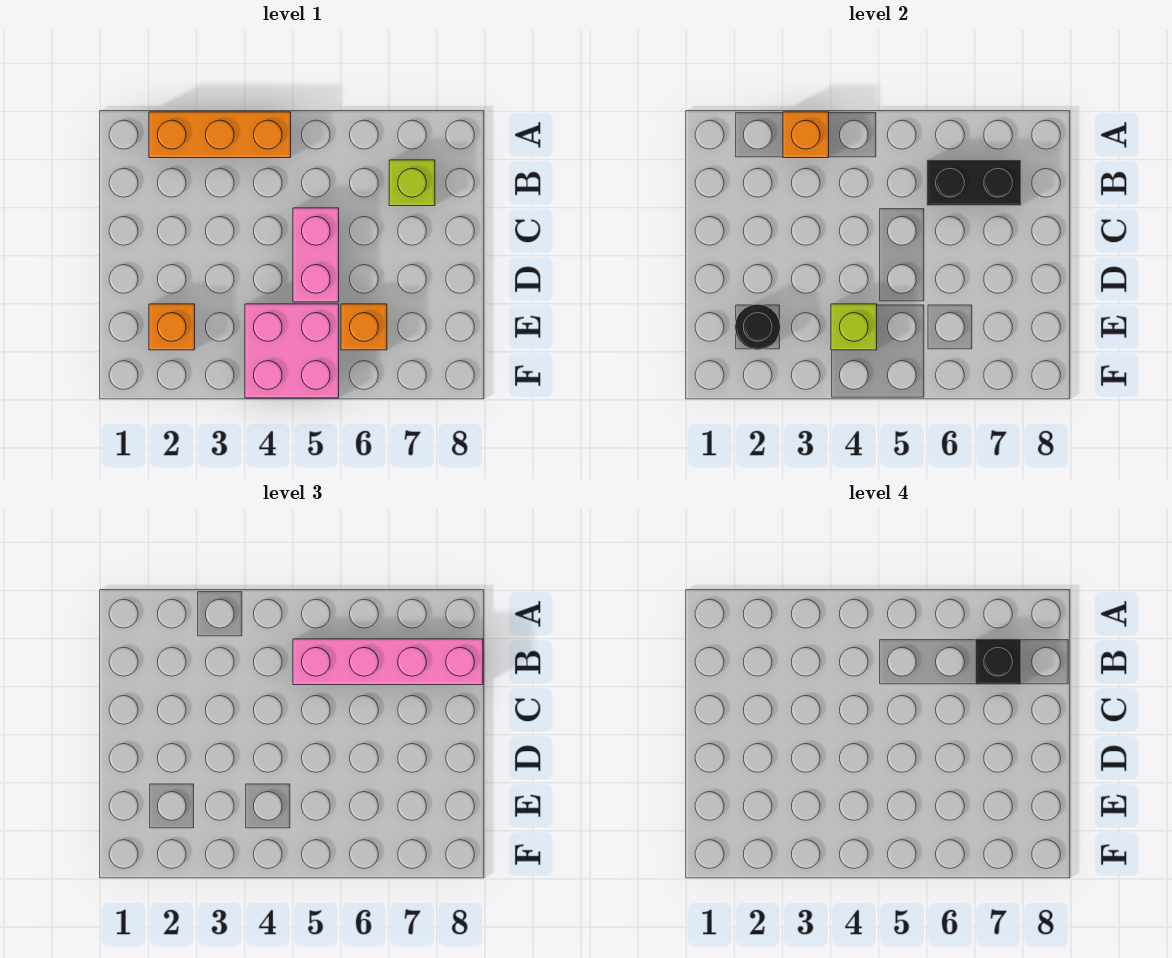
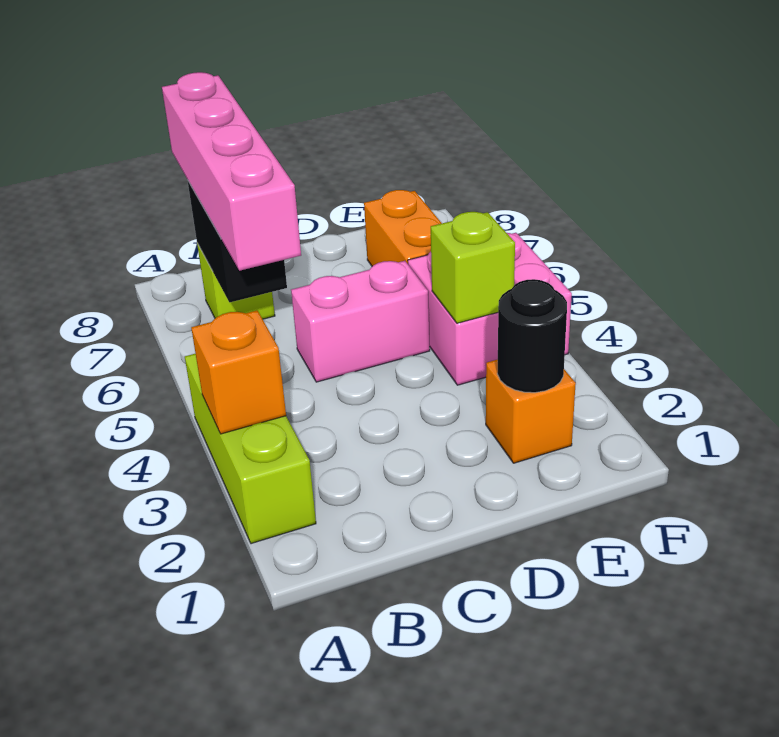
orange 1x3 brick [149,112,291,158] -> lime 1x3 brick [185,354,316,544]
black 1x1 brick [975,639,1021,685] -> none
orange 1x1 brick [341,304,387,350] -> orange 1x2 brick [364,190,442,266]

